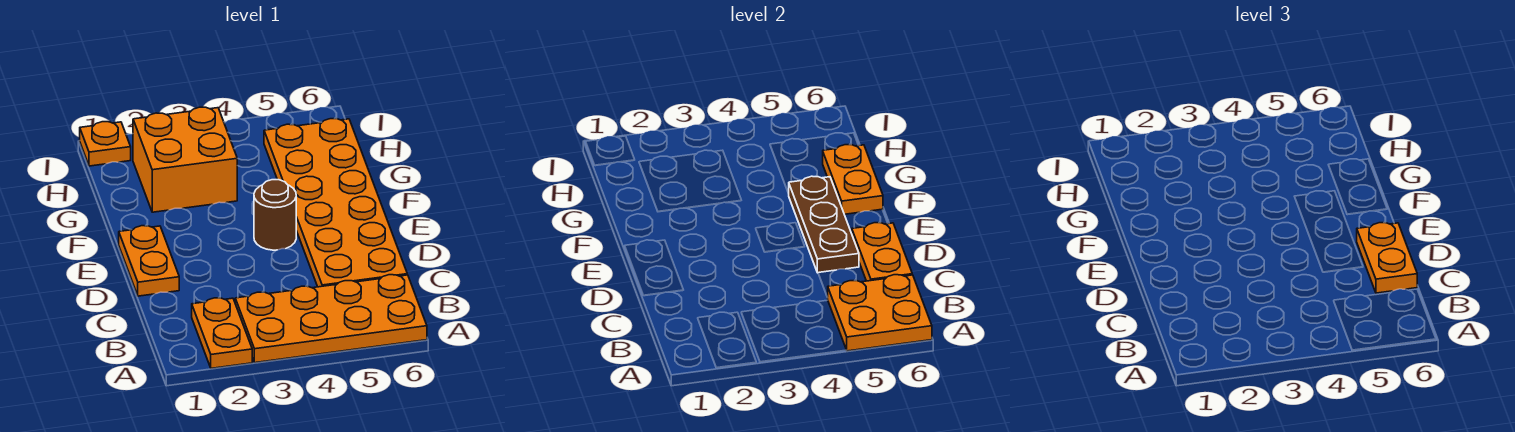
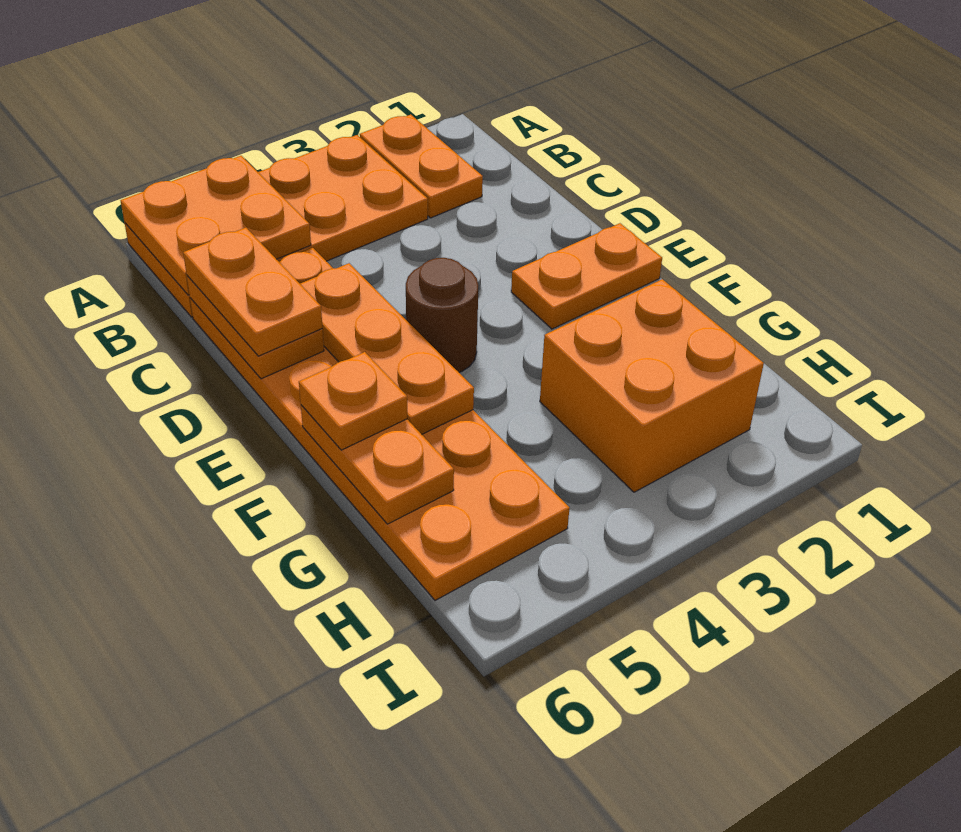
orange 1x2 plate [119,226,179,296] -> orange 1x2 plate turned to [511,223,662,329]
brown 1x3 plate [788,176,859,273] -> orange 1x3 plate [300,263,474,434]
orange 1x1 plate [80,122,131,166] -> orange 1x1 plate moved to [299,352,407,450]

